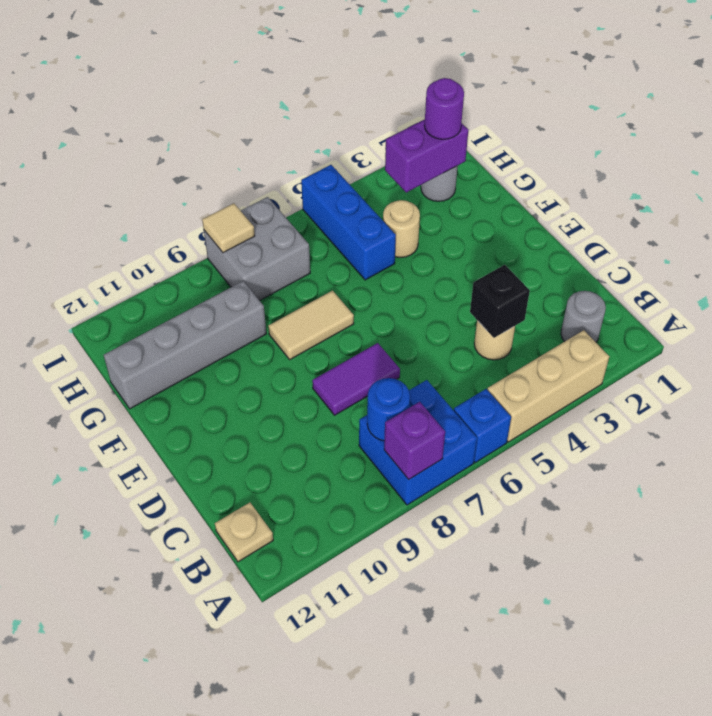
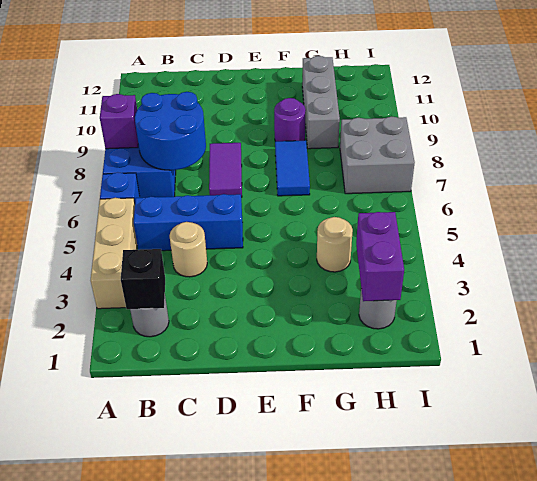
blue 1x1 round brick [367,378,410,441] -> blue 2x2 round brick [135,92,206,170]
tan 1x1 plate [215,503,273,562] -> none
black 1x1 brick [470,265,530,338] -> black 1x1 brick moved to [121,249,165,309]
tan 1x2 tile [268,291,354,359] -> blue 1x2 tile [275,140,310,196]
blue 1x3 brick [301,165,396,280] -> blue 1x3 brick moved to [134,194,243,251]
grey 1x4 brick [104,281,266,409] -> grey 1x3 brick [302,56,340,149]
purple 1x1 round brick [424,78,464,139] -> purple 1x1 round brick moved to [274,98,306,141]
tan 1x1 tile [202,203,255,253] -> none

